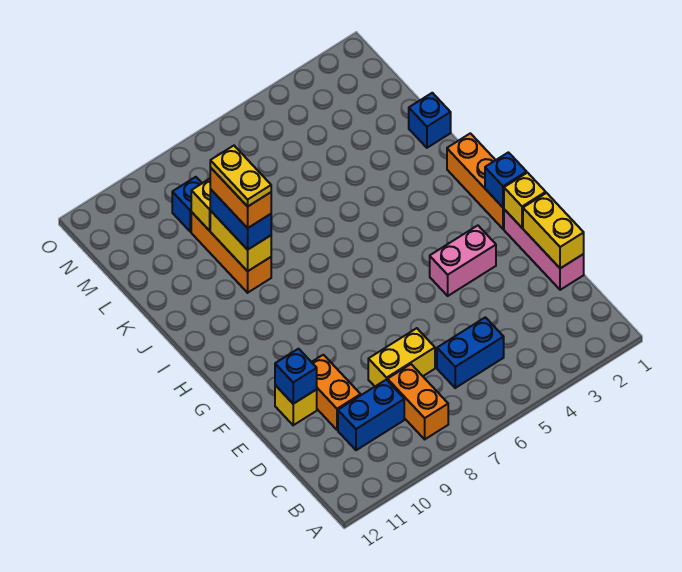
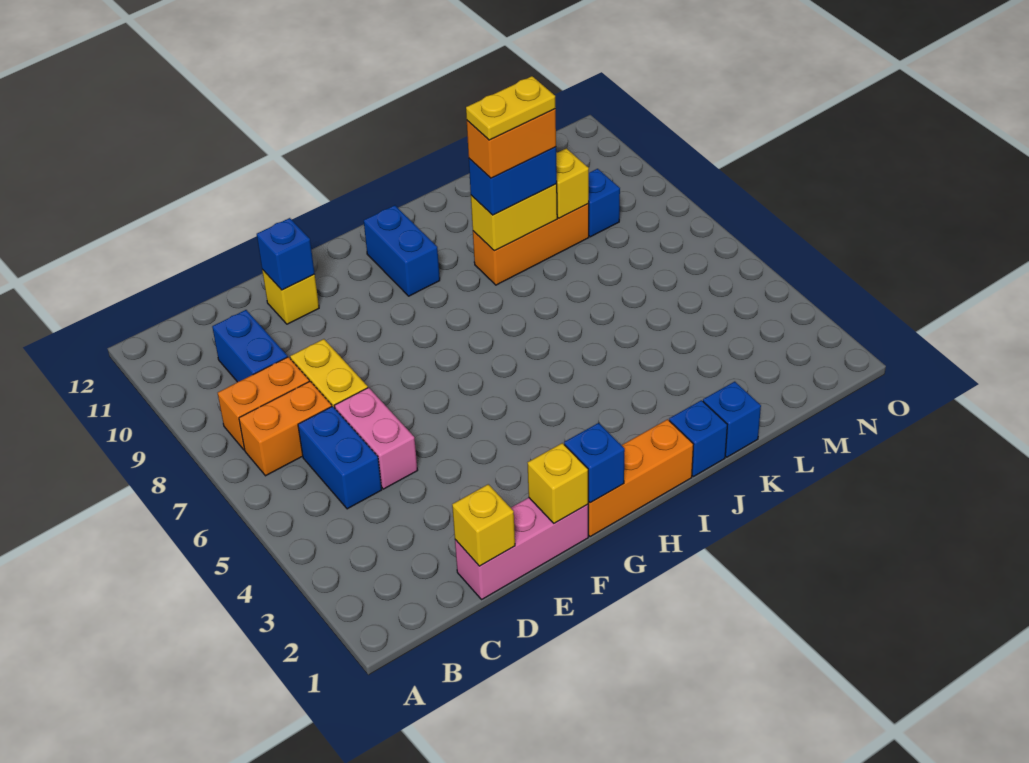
yellow 1x2 brick [523,193,584,268] -> yellow 1x1 brick [452,484,515,566]
orange 1x2 brick [312,355,361,430] -> orange 1x2 brick moved to [239,381,332,476]
pink 1x2 brick [430,225,496,296] -> pink 1x2 brick moved to [335,388,418,489]
none -> blue 1x2 brick [364,205,440,296]
none -> blue 1x1 brick [669,400,727,477]

